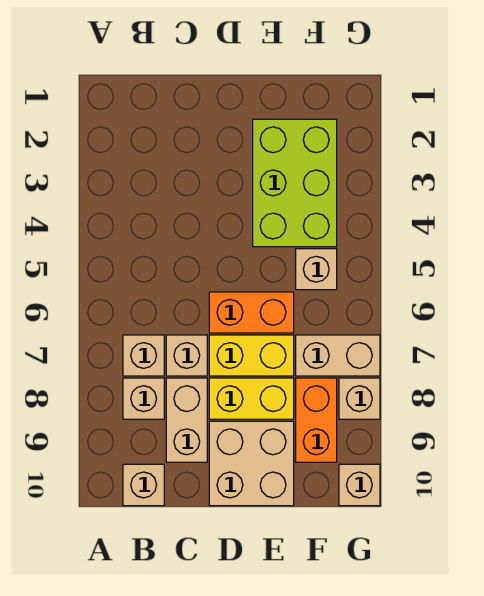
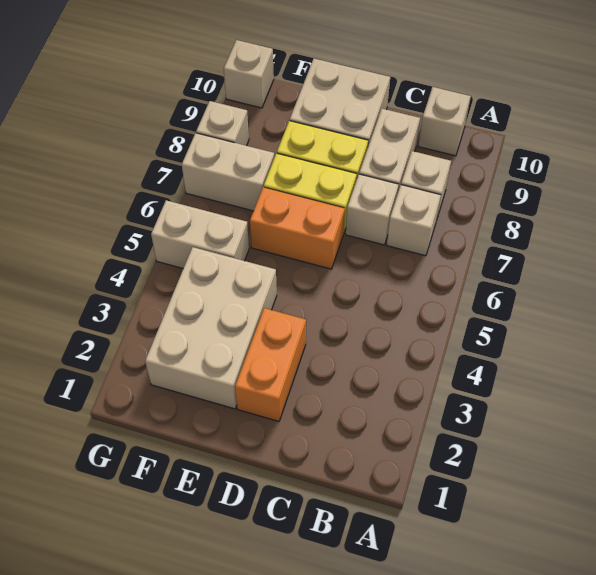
lime 2x3 brick [253,119,337,247] -> tan 2x3 brick [145,247,277,409]
tan 1x1 brick [296,249,337,290] -> tan 1x2 brick [151,200,249,268]
orange 1x2 brick [296,378,337,462] -> orange 1x2 brick moved to [235,308,306,421]

